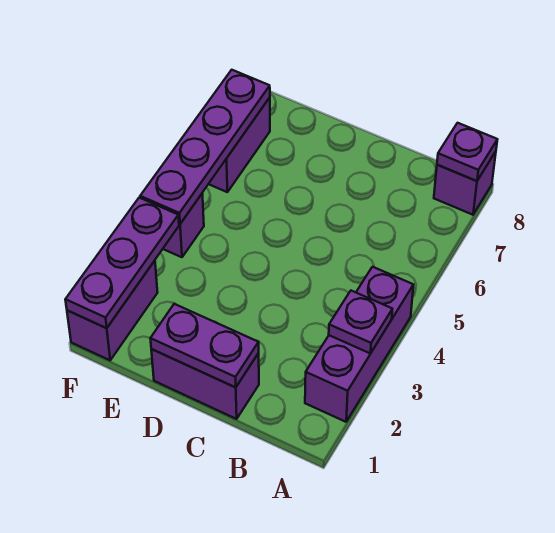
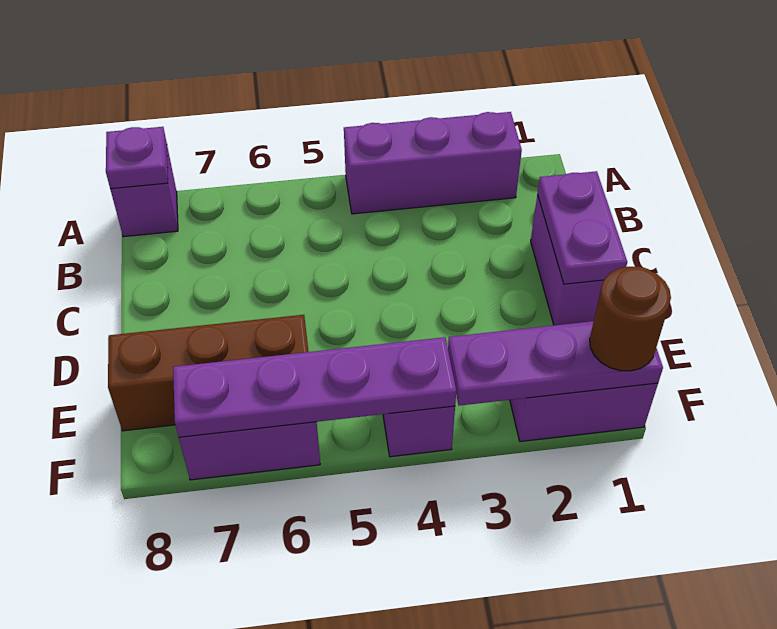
purple 1x1 plate [329,291,392,354] -> none
none -> brown 1x3 brick [108,315,309,431]
none -> brown 1x1 round brick [590,267,671,371]

